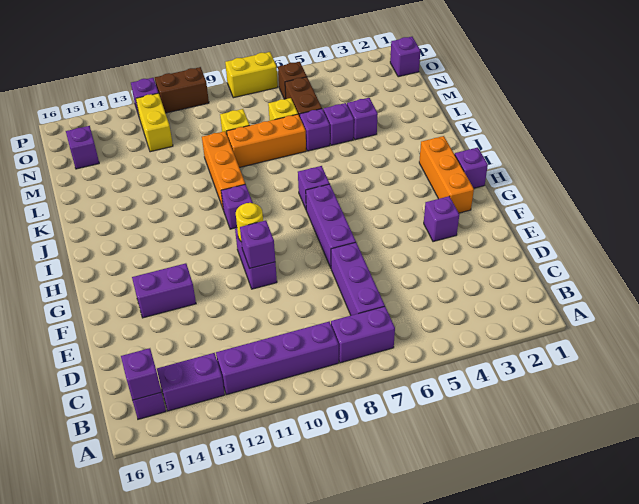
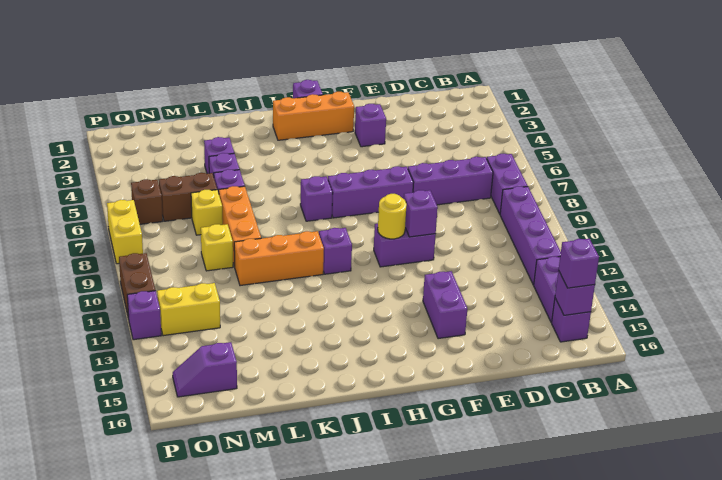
purple 1x1 brick [390,37,420,77] -> purple 1x1 brick moved to [559,239,599,288]

